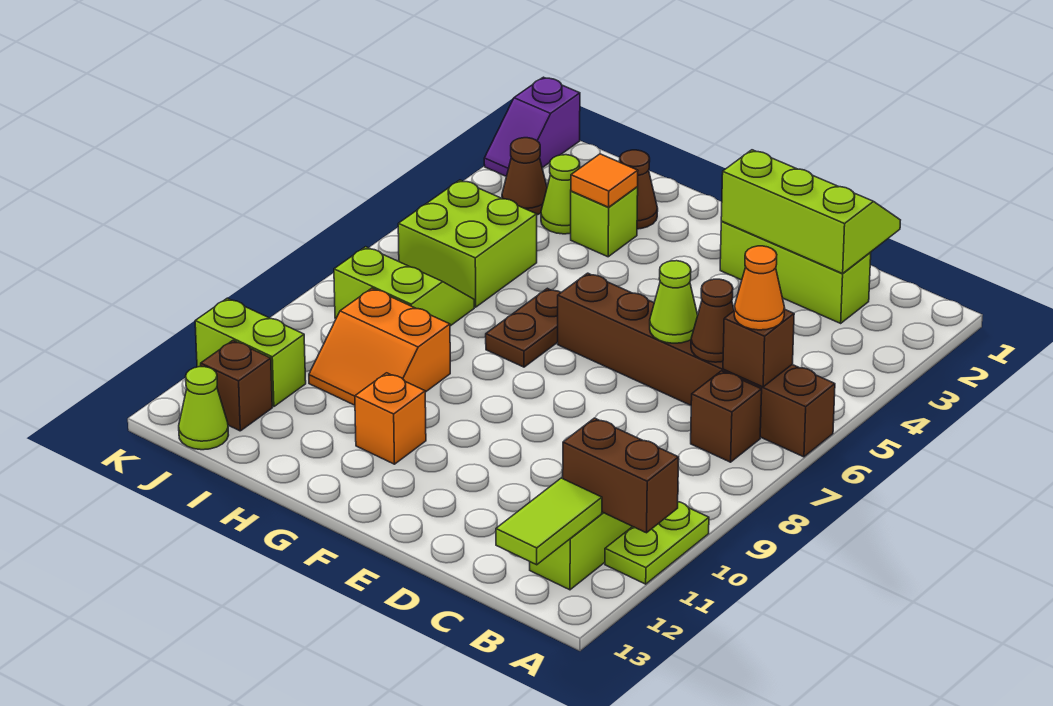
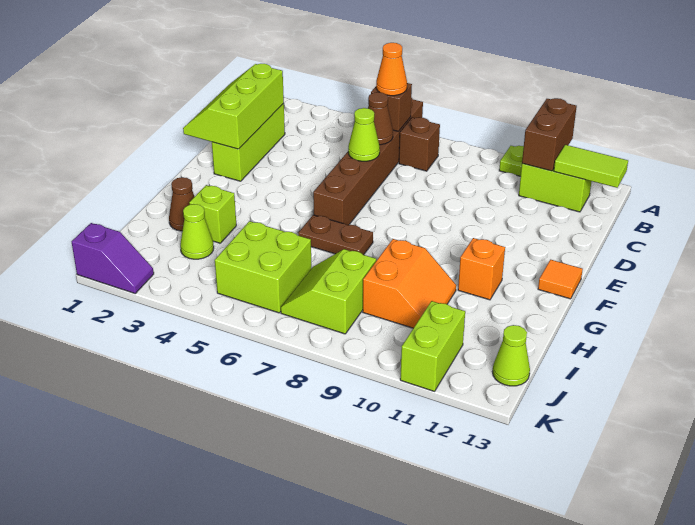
orange 1x1 tile [571,154,638,207] -> orange 1x1 tile moved to [538,260,583,299]
brown 1x1 cone [502,138,547,215] -> none
brown 1x1 brick [201,341,272,431] -> none

